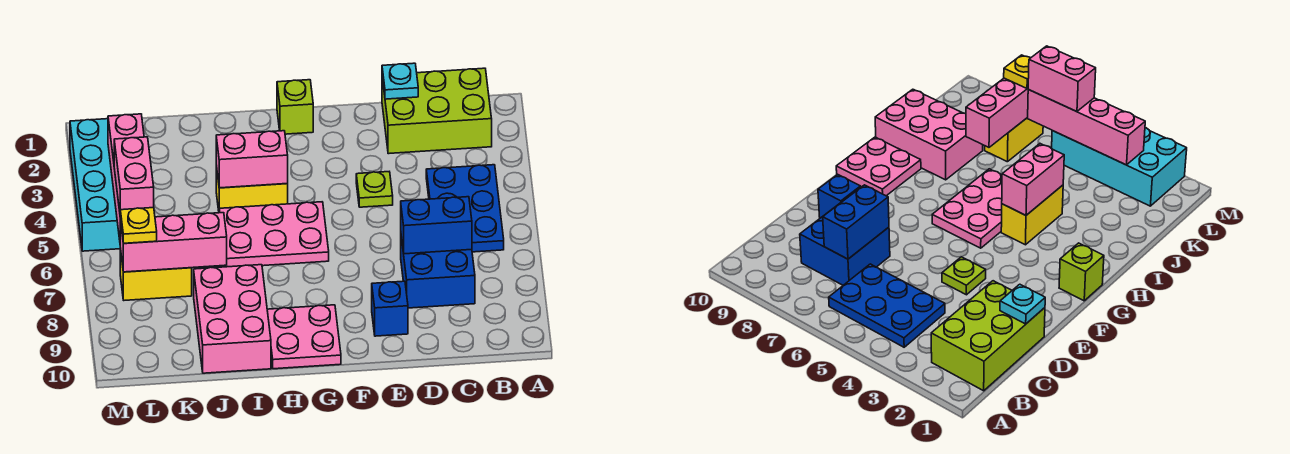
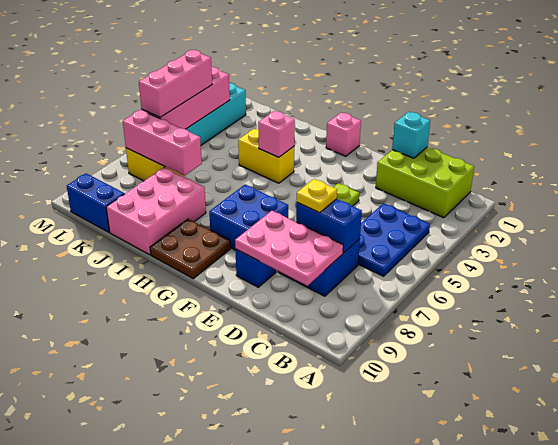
cyan 1x1 plate [382,63,418,99] -> cyan 1x1 brick [392,112,430,158]
none -> blue 2x2 brick [209,185,288,250]
lime 1x1 brick [277,80,313,134] -> pink 1x1 brick [326,113,361,156]
pink 2x3 plate [219,202,329,267] -> pink 2x3 plate moved to [235,211,343,286]
pink 2x2 plate [267,305,341,369] -> brown 2x2 plate [150,219,231,279]
pink 1x2 brick [216,131,288,188] -> pink 1x1 brick [258,111,295,157]
none -> blue 1x2 brick [67,174,125,232]
pink 1x2 brick [114,137,154,211] -> pink 1x3 brick [139,50,212,117]
yellow 1x1 plate [120,208,157,243] -> yellow 1x1 plate moved to [297,179,337,213]

